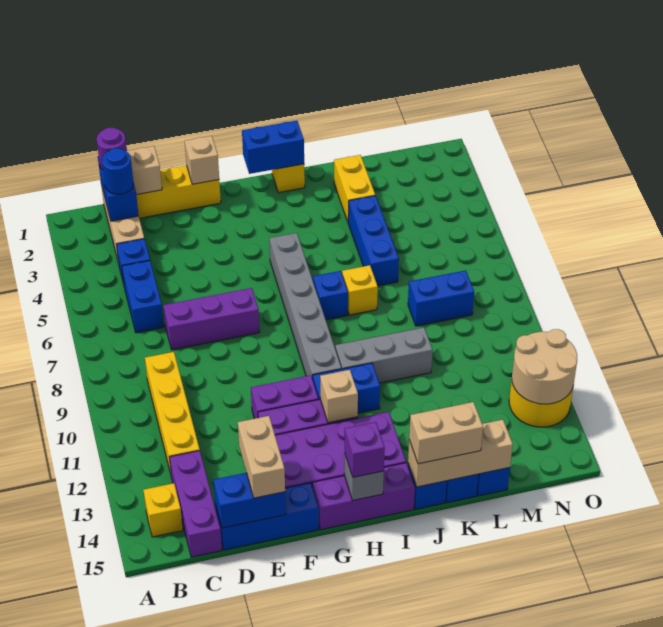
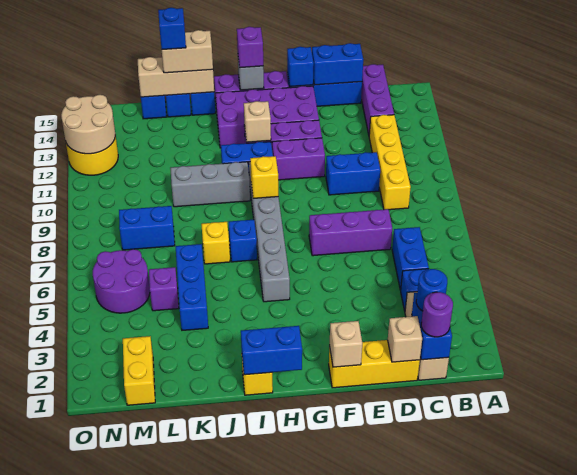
yellow 1x1 brick [143,483,183,537] -> yellow 1x1 brick moved to [250,156,278,198]
none -> blue 1x2 brick [326,152,380,195]
tan 1x2 brick [238,416,285,498] -> none
none -> blue 1x1 brick [287,47,314,87]
yellow 1x2 brick [334,155,375,222] -> yellow 1x2 brick moved to [123,336,155,405]
none -> blue 1x1 brick [158,8,186,50]
none -> purple 1x1 brick [149,267,179,311]
none -> purple 2x2 round brick [93,249,150,313]

